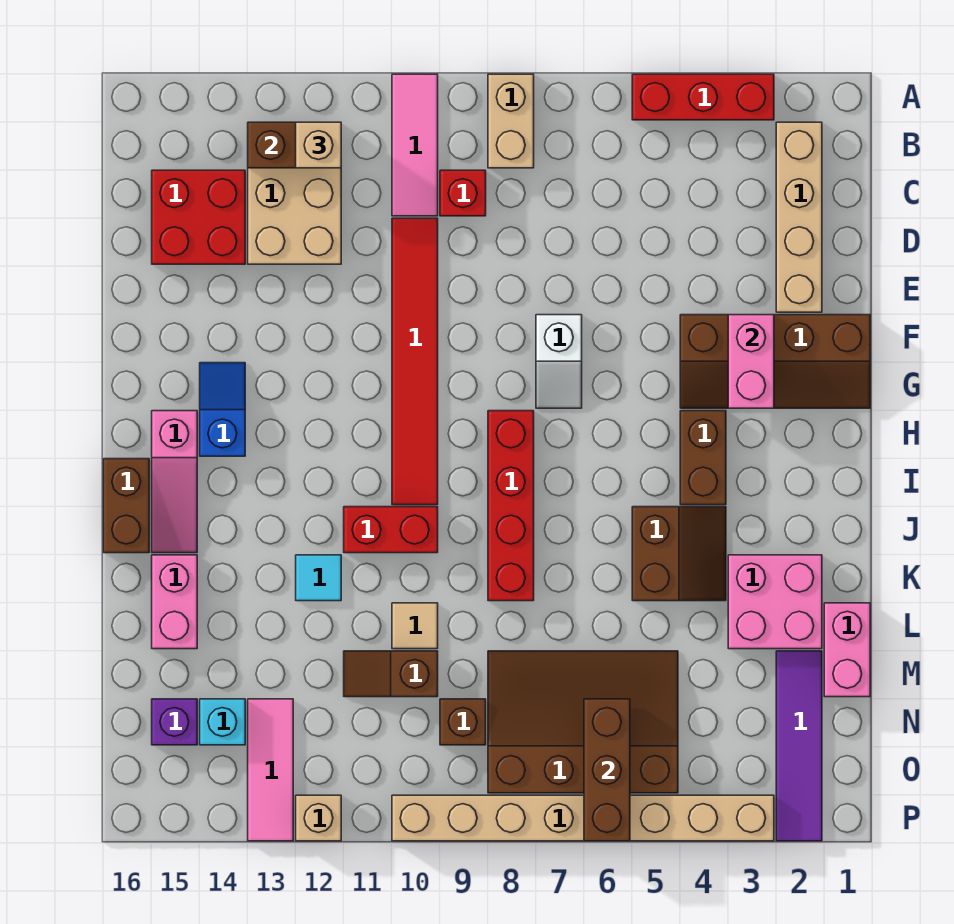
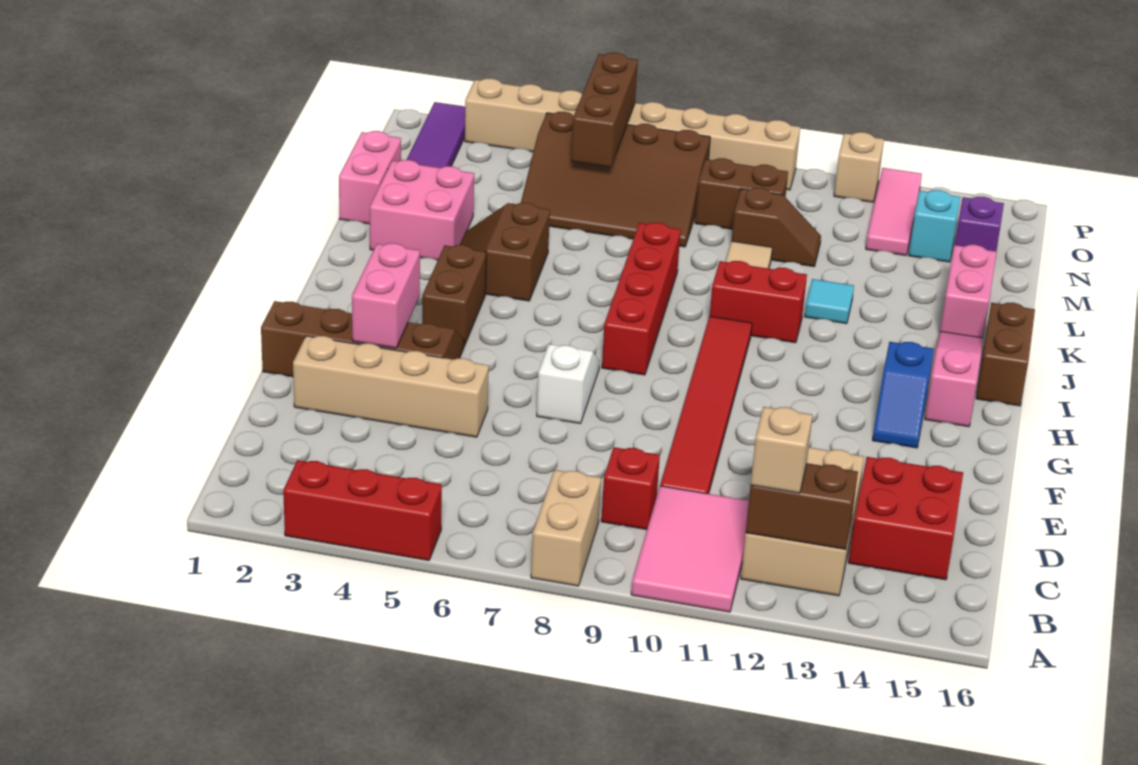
pink 1x3 tile [392,74,438,216] -> pink 2x3 tile [631,486,749,612]
tan 1x4 brick [776,122,822,312] -> tan 1x4 brick turned to [293,336,489,437]
brown 1x1 brick [440,699,486,745] -> brown 1x2 brick [695,158,788,229]

